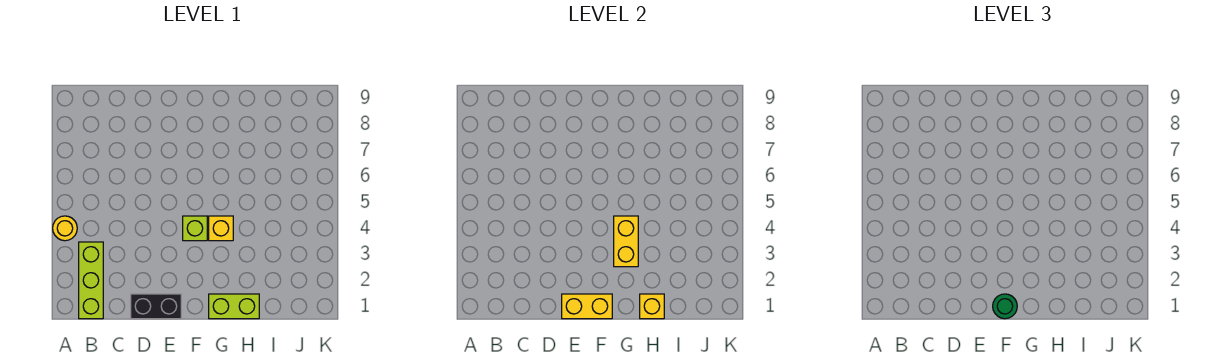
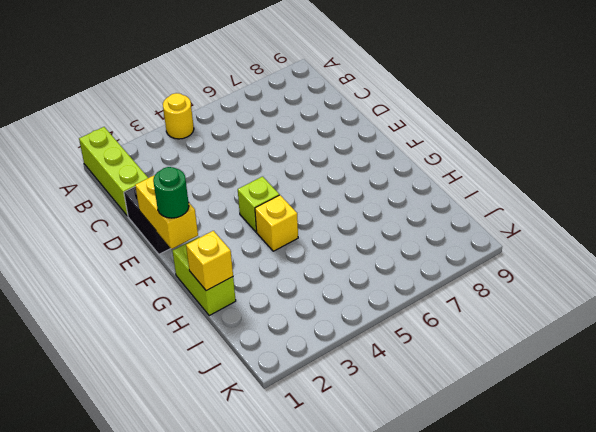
lime 1x3 brick [79,242,103,319] -> lime 1x3 brick turned to [79,127,148,216]
yellow 1x2 brick [614,216,638,267] -> none

